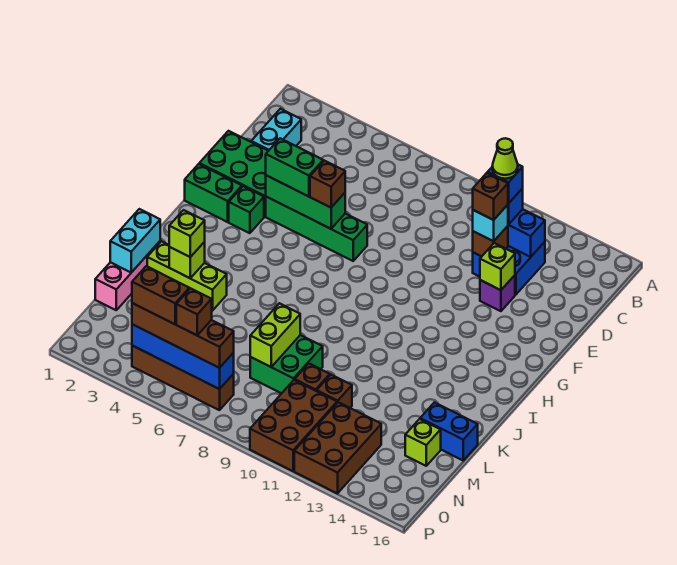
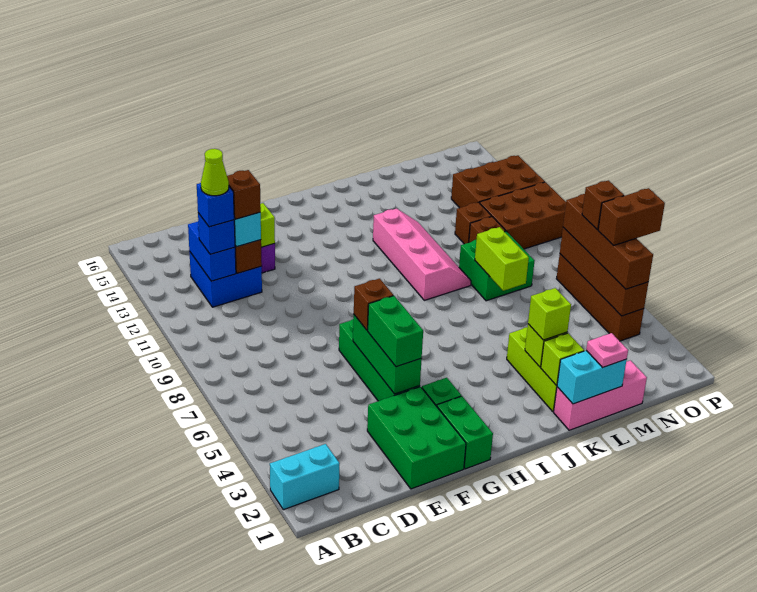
cyan 1x2 brick [251,109,301,151] -> cyan 1x2 brick moved to [270,444,340,510]
none -> pink 2x4 slope [373,209,471,300]
none -> pink 1x1 plate [586,333,628,368]
lime 1x2 brick [250,303,300,367] -> lime 1x2 brick turned to [475,227,529,291]
blue 1x2 brick [420,402,478,460] -> none
lime 1x1 brick [405,419,441,466] -> lime 1x1 brick moved to [541,333,584,385]
blue 1x4 brick [132,324,234,389] -> brown 1x4 brick [560,227,649,316]
brown 1x2 brick [132,266,189,324] -> brown 1x2 brick turned to [598,188,665,246]

